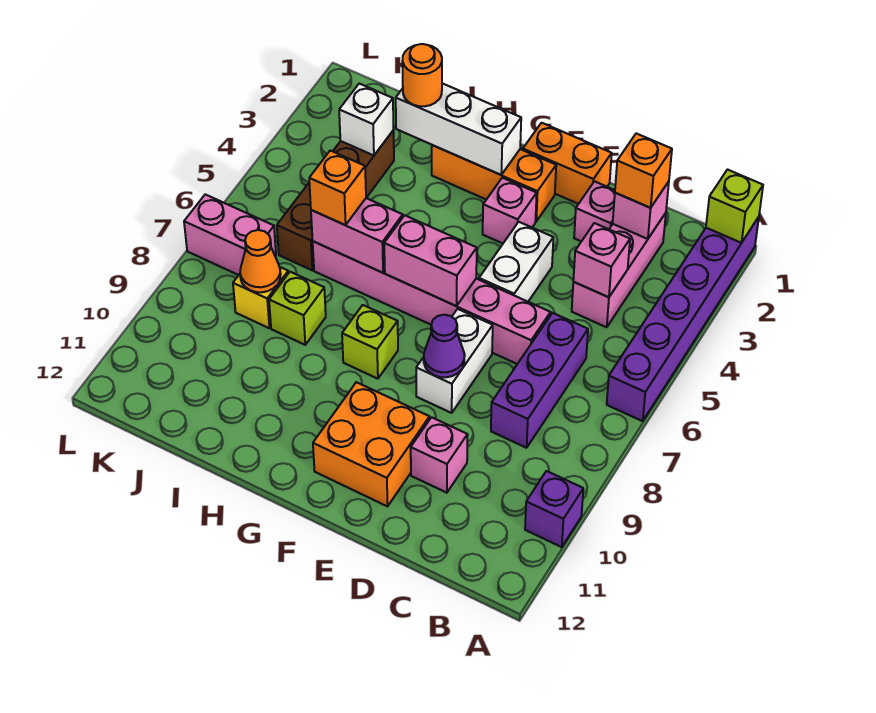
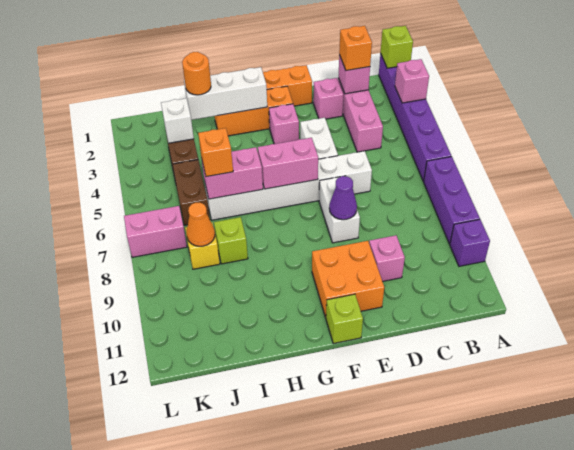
pink 1x1 brick [573,223,630,297] -> pink 1x1 brick moved to [395,59,429,103]
purple 1x3 brick [491,313,588,448] -> purple 1x3 brick moved to [423,157,480,244]
pink 1x6 brick [313,241,551,364] -> white 1x6 brick [205,151,372,220]
lime 1x1 brick [342,305,398,379] -> lime 1x1 brick moved to [326,294,363,344]

